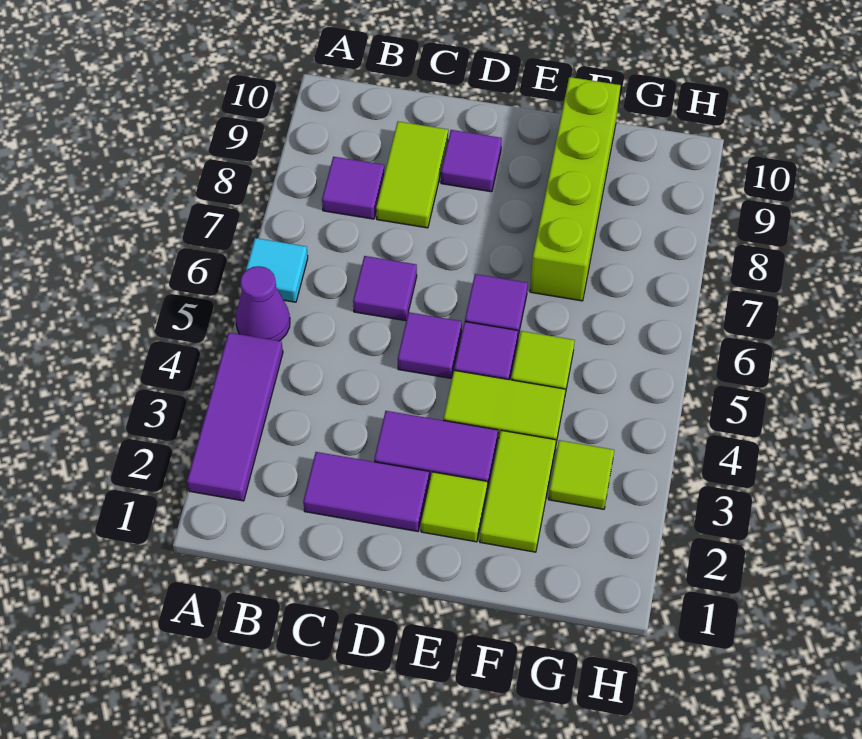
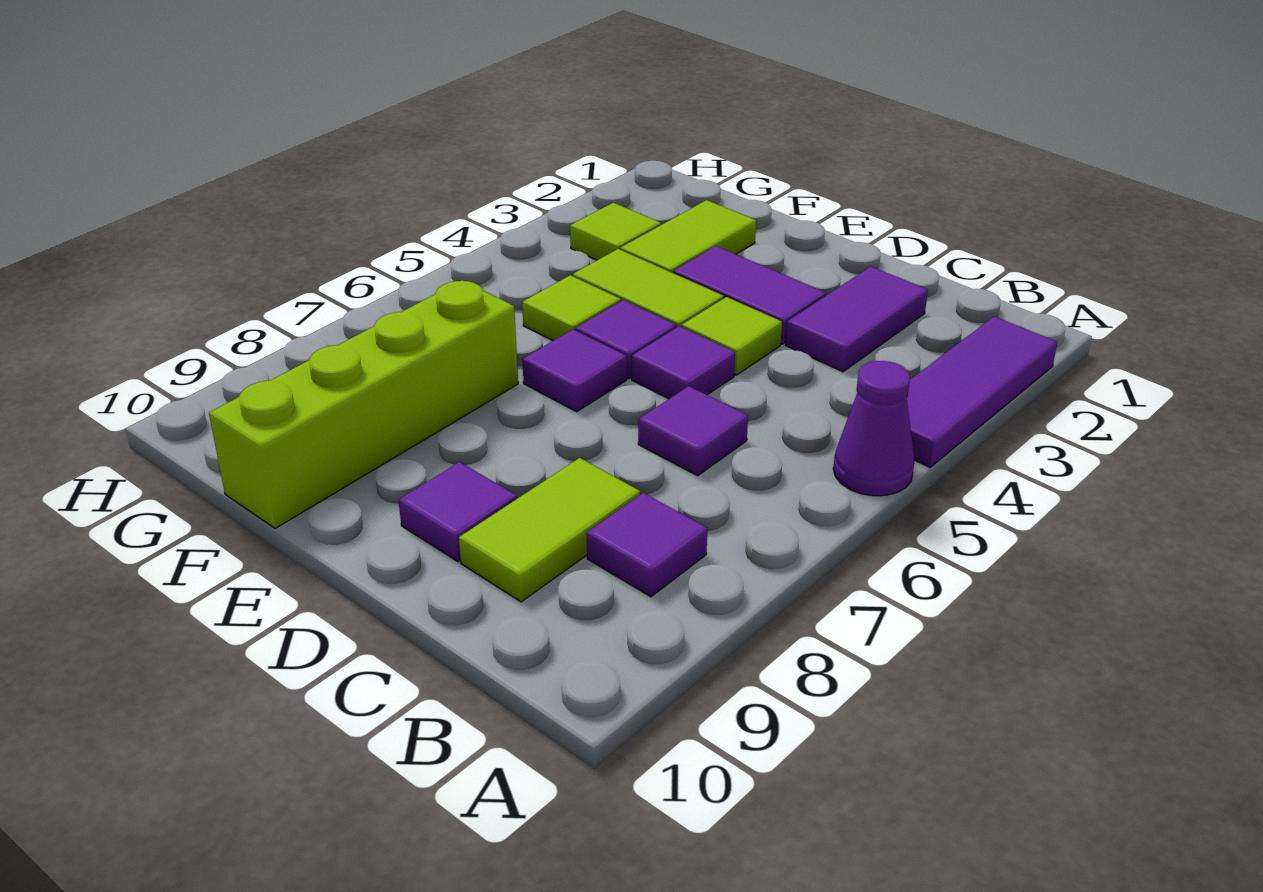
cyan 1x1 tile [246,238,308,302] -> none
purple 1x2 tile [303,452,429,532] -> purple 1x2 tile turned to [785,267,928,372]
lime 1x1 tile [421,472,487,542] -> lime 1x1 tile moved to [682,297,782,375]

